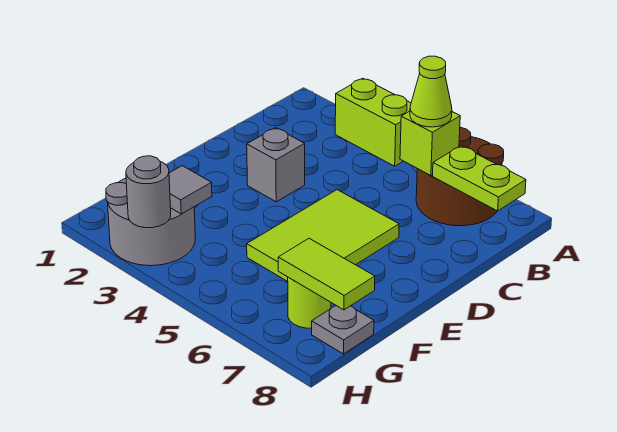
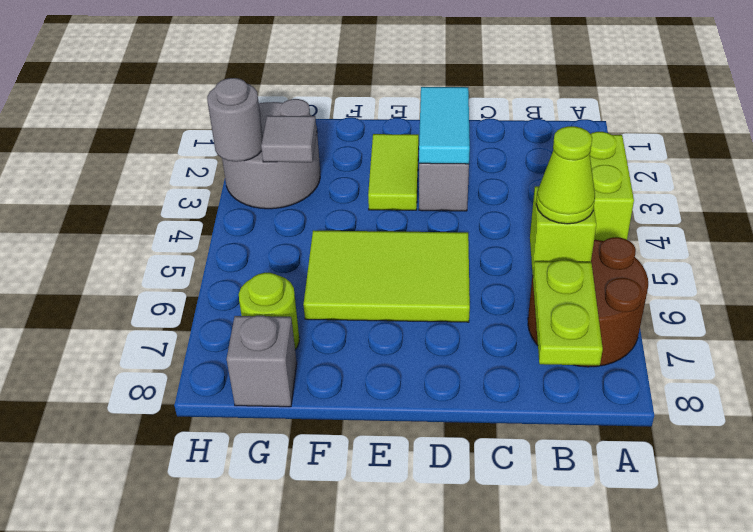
none -> cyan 1x2 tile [419,87,470,164]
lime 1x2 tile [278,238,375,310] -> lime 1x2 tile moved to [368,134,419,210]
grey 1x1 plate [312,306,374,354] -> grey 1x1 brick [227,316,297,407]

